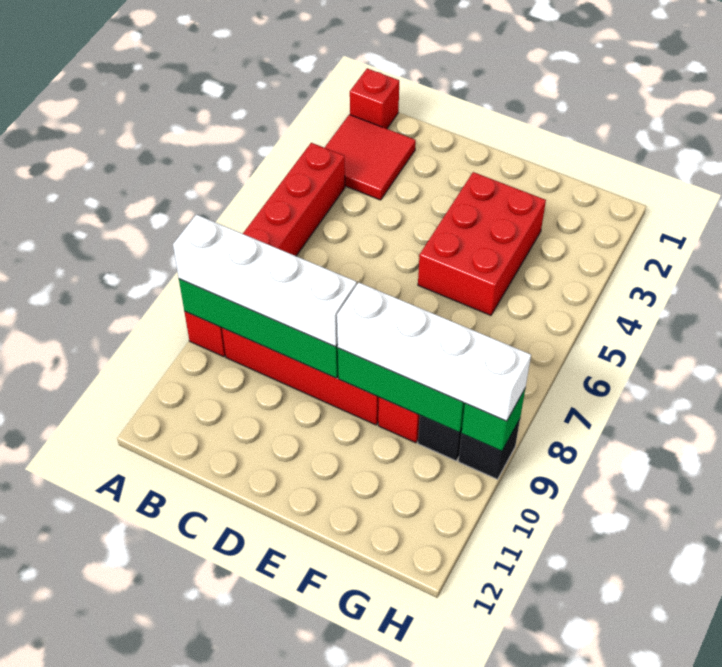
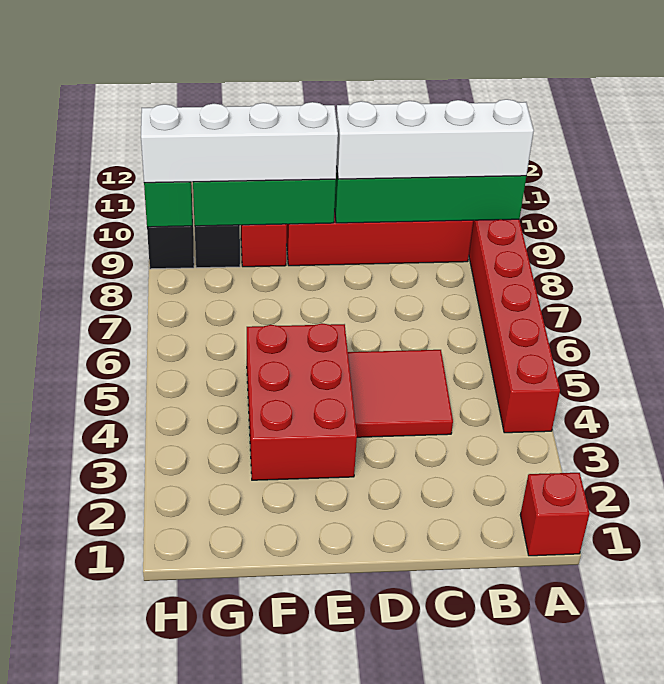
red 2x2 tile [325,115,416,200] -> red 2x2 tile moved to [348,350,453,437]

